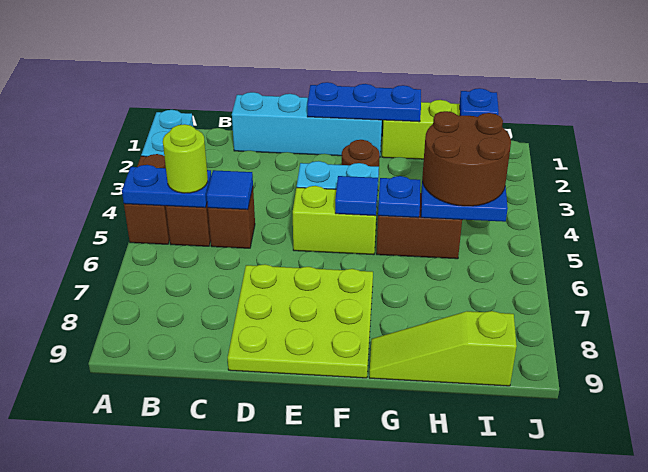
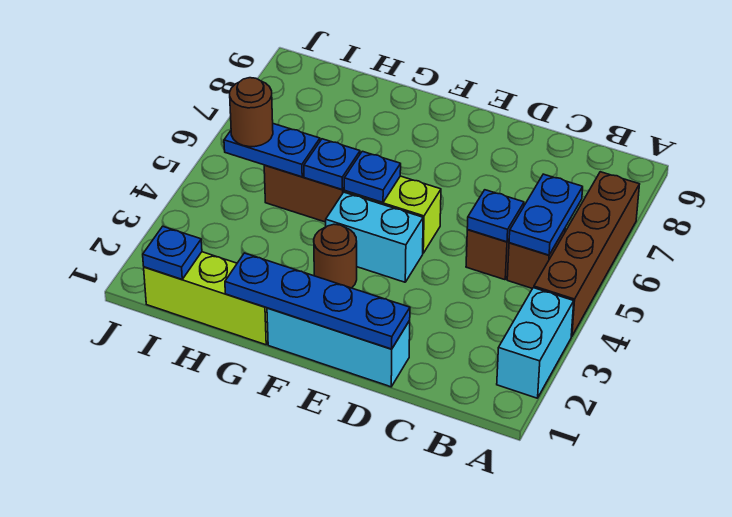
brown 1x2 brick [124,154,170,244] -> brown 1x4 brick [534,172,639,337]
blue 1x2 plate [122,165,211,208] -> blue 1x2 plate turned to [509,174,583,255]
lime 1x1 round brick [163,124,208,193] -> none
cyan 1x4 brick [232,92,382,156] -> cyan 1x3 brick [267,308,410,387]
blue 1x1 tile [207,170,253,210] -> blue 1x1 plate [467,190,524,242]
lime 3x3 plate [228,264,373,378] -> none
blue 1x3 plate [307,82,421,122] -> blue 1x4 plate [225,253,410,349]
blue 1x1 tile [335,176,378,216] -> blue 1x1 plate [344,151,401,203]
lime 1x3 slope [369,311,517,386] -> none
brown 2x2 round brick [422,111,511,206] -> brown 1x1 round brick [230,78,273,147]

